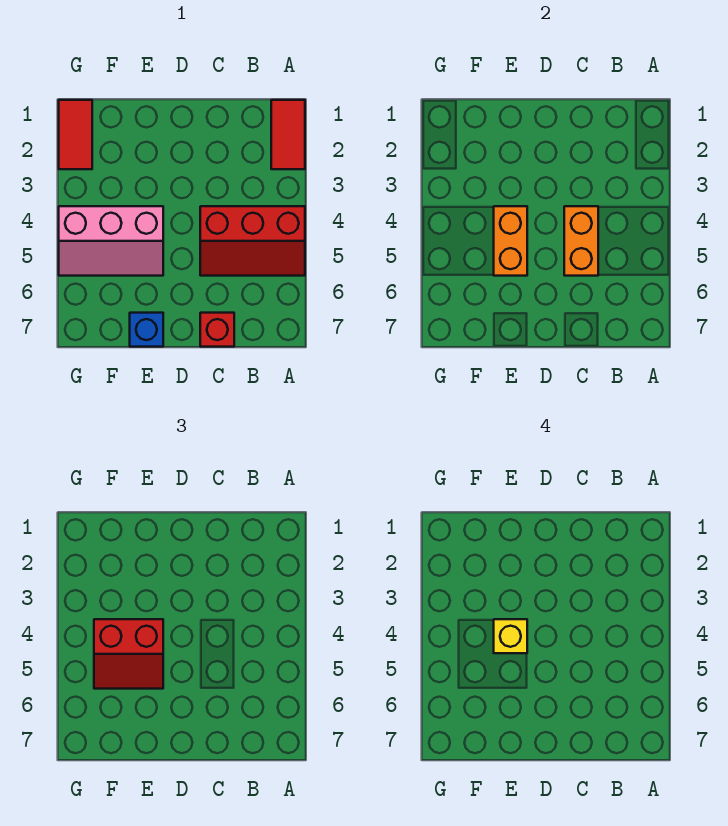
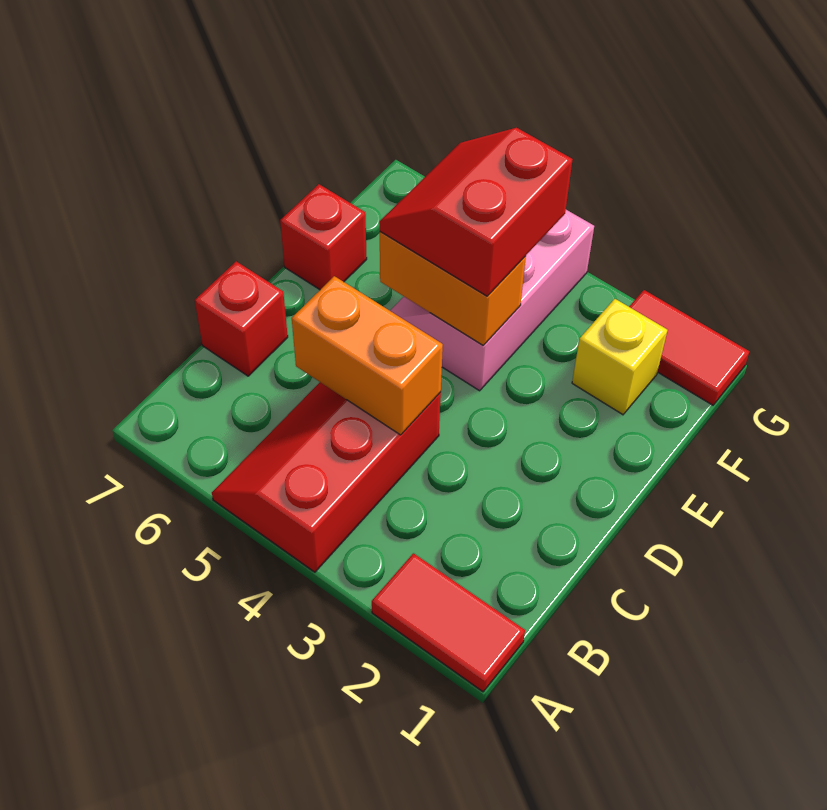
yellow 1x1 brick [494,619,527,653] -> yellow 1x1 brick moved to [572,299,668,415]
blue 1x1 brick [130,313,163,347] -> red 1x1 brick [280,184,367,290]

